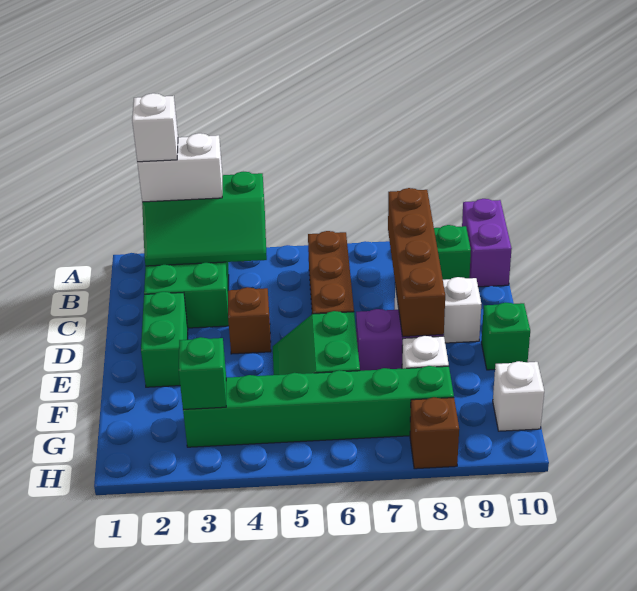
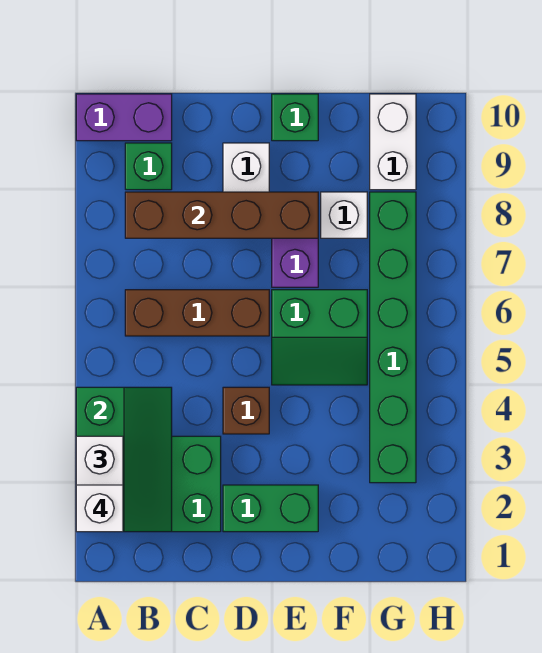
green 1x1 brick [179,337,226,409] -> none
white 1x1 brick [493,361,544,431] -> white 1x2 brick [370,94,416,190]
brown 1x1 brick [410,397,459,469] -> none

